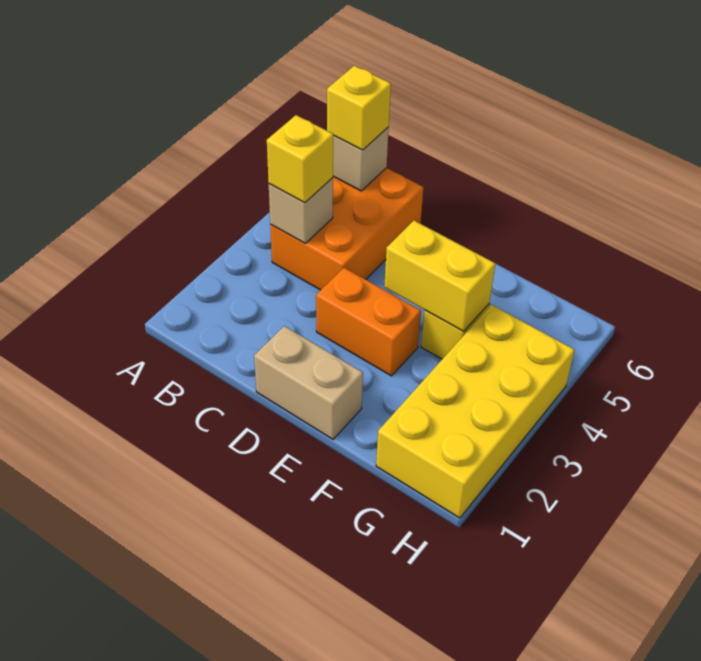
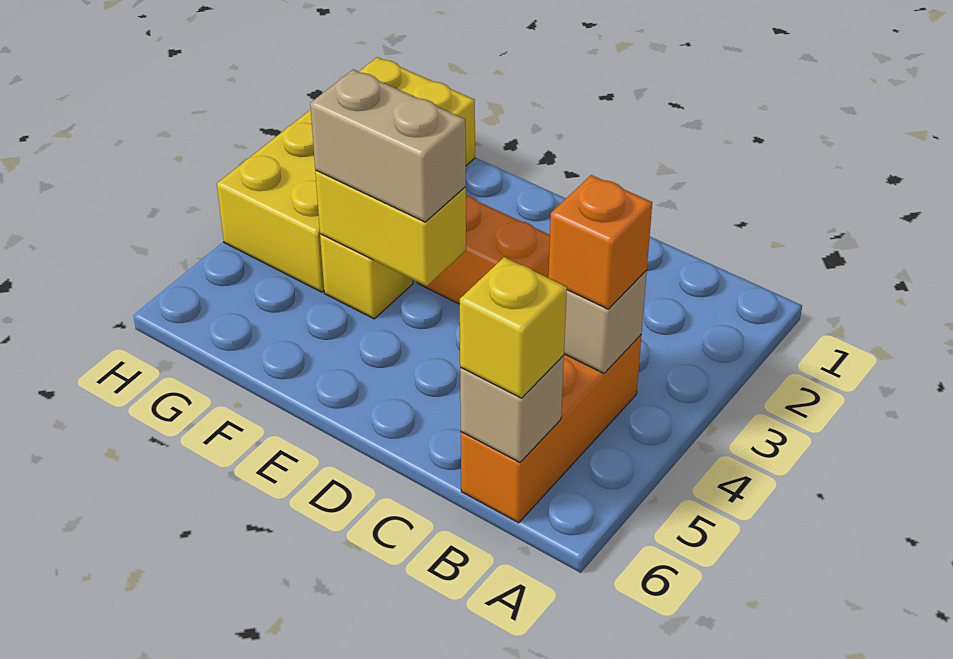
orange 2x3 brick [270,168,424,290] -> orange 1x3 brick [461,335,641,523]
yellow 1x1 brick [267,115,333,203] -> orange 1x1 brick [548,175,652,309]
tan 1x2 brick [254,326,363,439] -> tan 1x2 brick moved to [310,70,466,222]

